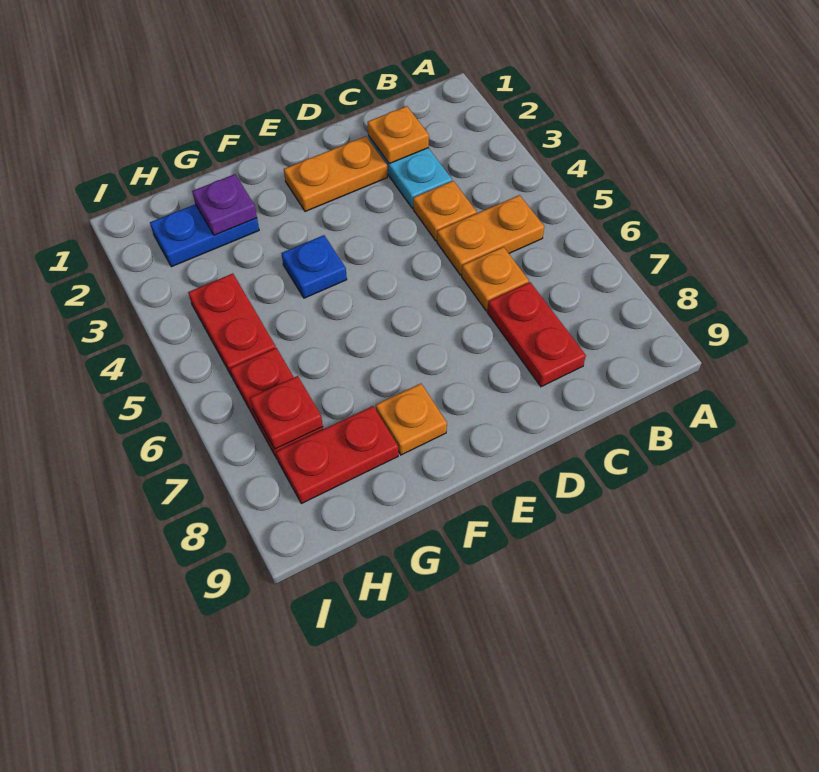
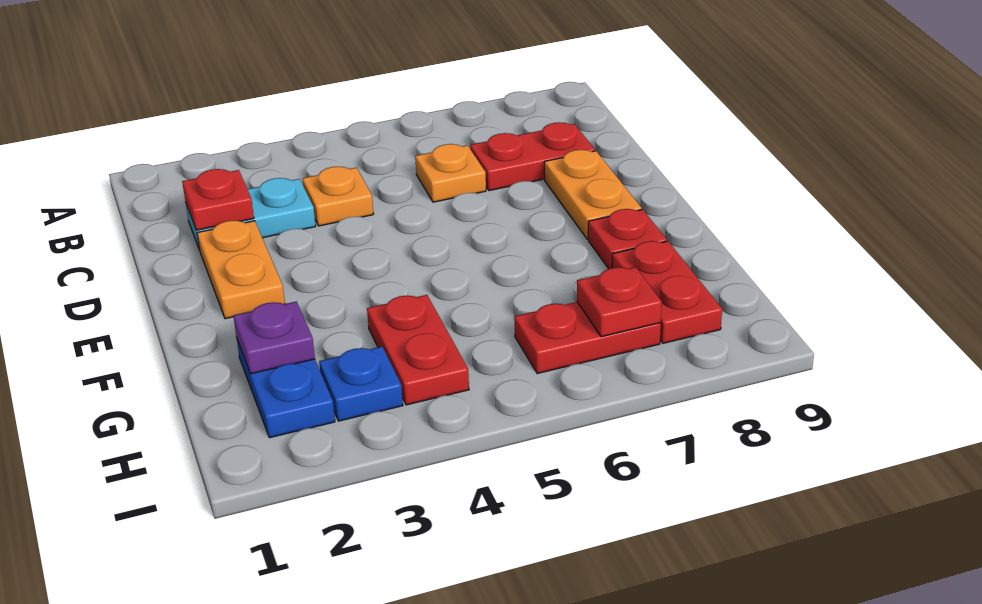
orange 1x2 plate [437,195,544,275] -> orange 1x2 plate moved to [544,150,642,239]
orange 1x1 plate [368,106,429,164] -> red 1x1 plate [182,169,254,230]
blue 1x1 plate [282,235,347,298] -> blue 1x1 plate moved to [319,347,403,421]
orange 1x1 plate [376,384,447,455] -> red 1x1 plate [588,209,667,269]
red 1x2 plate [188,274,276,376] -> red 1x2 plate turned to [367,295,469,405]

